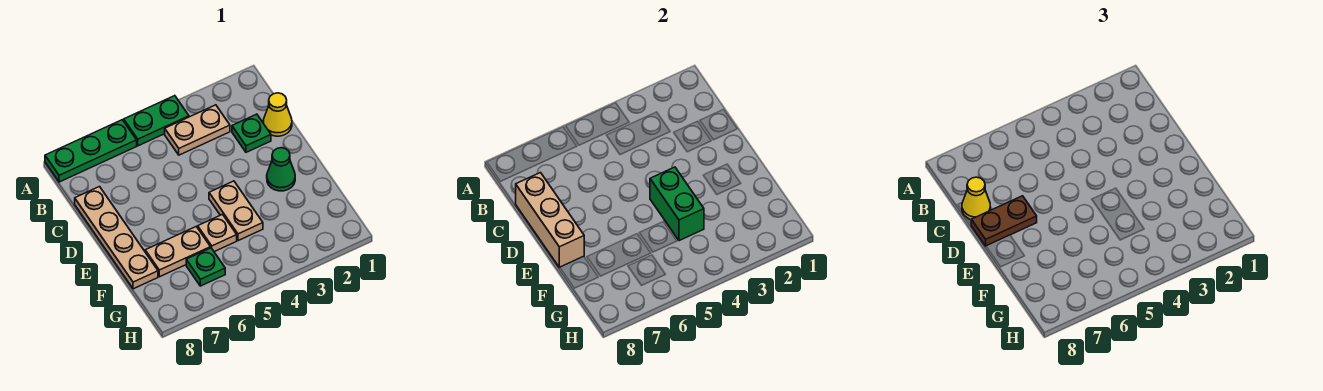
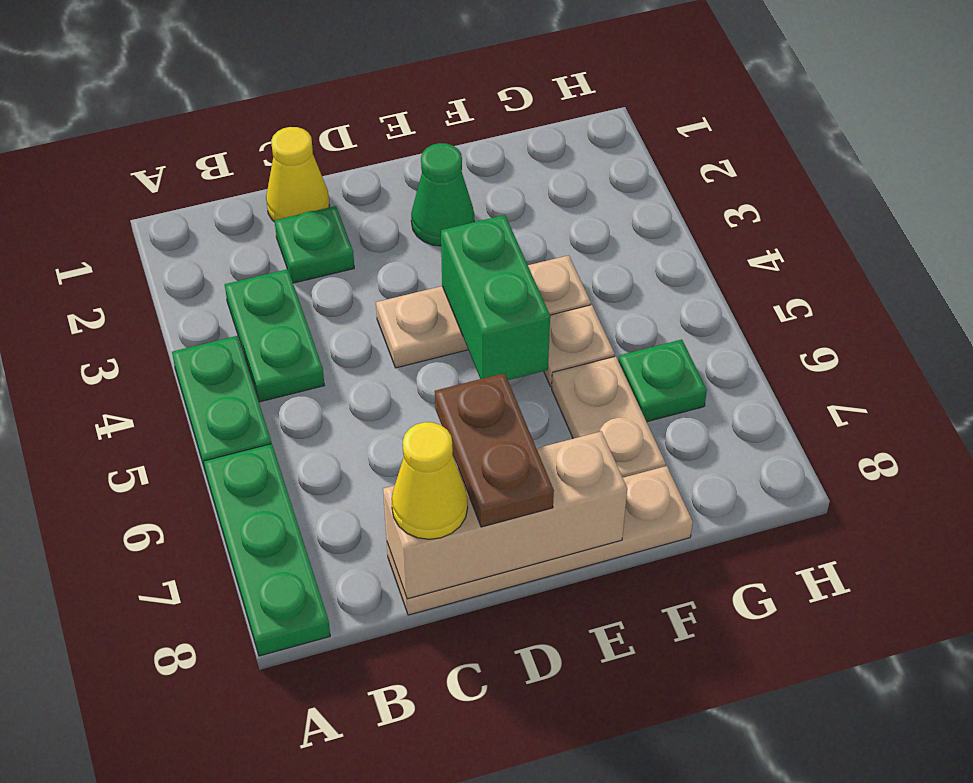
tan 1x2 plate [165,105,230,155] -> green 1x2 plate [225,269,324,402]
tan 1x2 plate [209,181,263,241] -> tan 1x3 plate [376,255,591,368]
green 1x2 brick [650,167,704,241] -> green 1x2 brick turned to [441,215,550,380]

